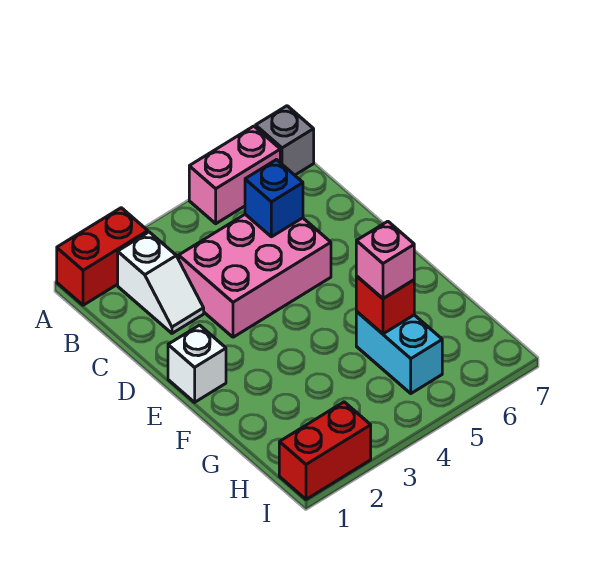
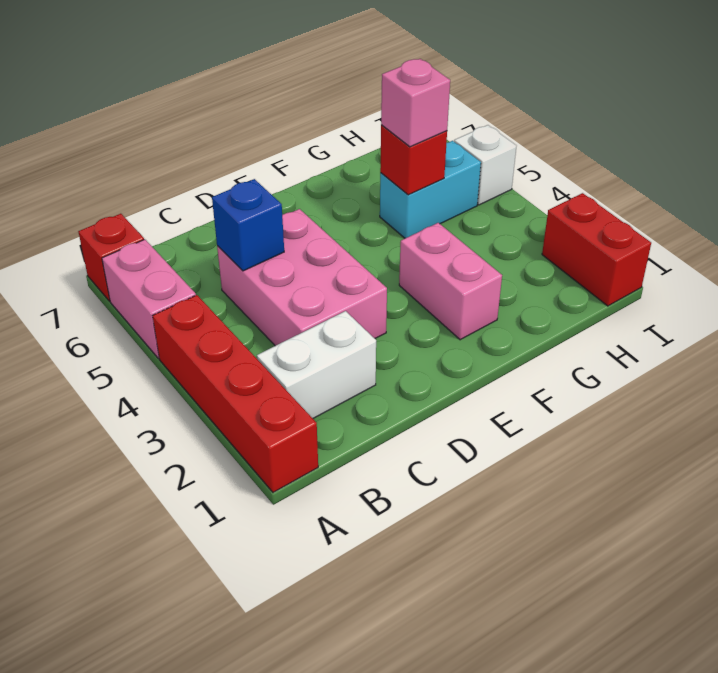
red 1x2 brick [57,208,148,305] -> red 1x4 brick [153,295,318,493]
grey 1x1 brick [256,106,314,175] -> red 1x1 brick [78,214,144,301]
white 1x2 slope [118,232,204,333] -> white 1x2 brick [257,311,376,418]
white 1x1 brick [168,325,226,402] -> white 1x1 brick moved to [454,125,516,205]
none -> pink 1x2 brick [399,223,502,340]

